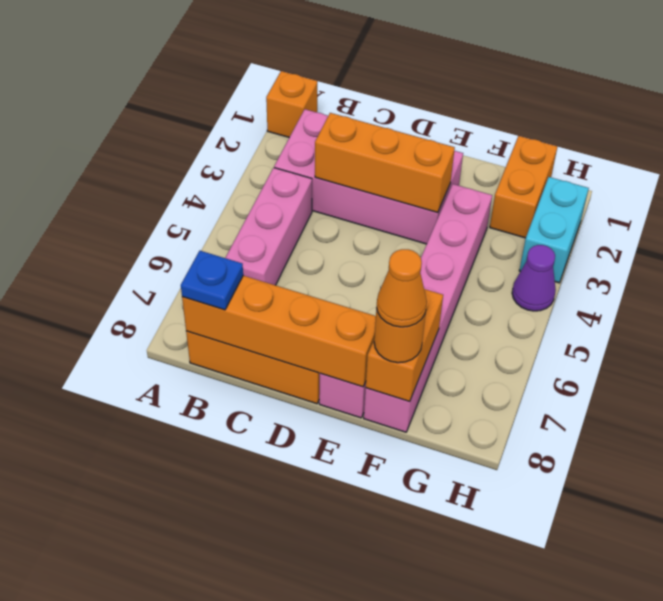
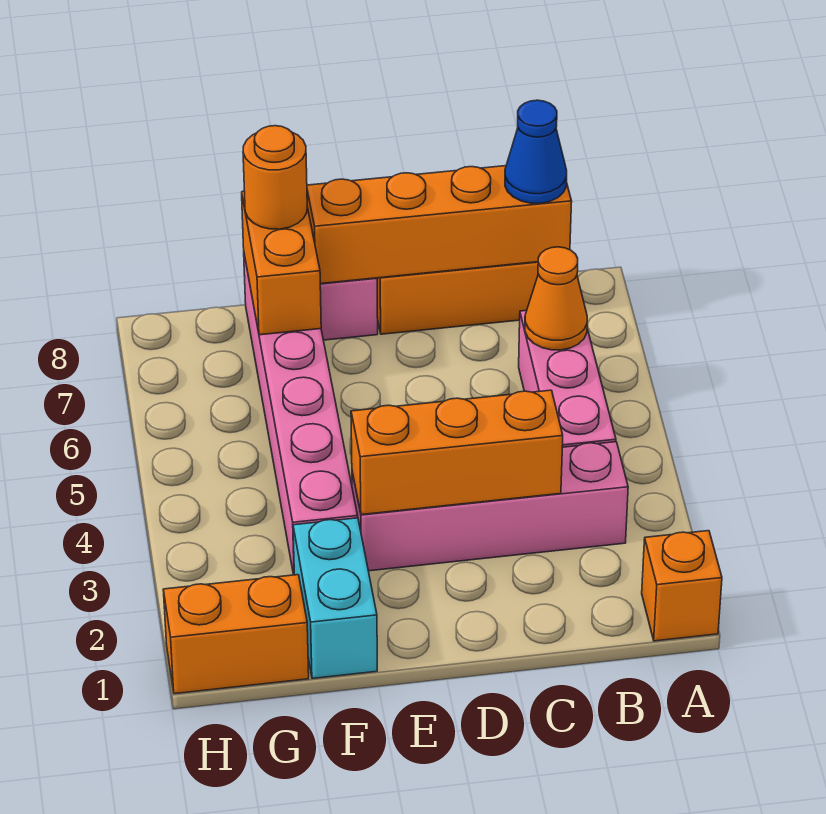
pink 2x4 brick [274,109,463,244] -> pink 1x4 brick [352,442,628,571]
blue 1x1 plate [181,251,243,310] -> blue 1x1 cone [505,100,567,203]
orange 1x1 cone [377,249,427,327] -> orange 1x1 cone moved to [525,247,587,350]
orange 1x2 brick [490,136,557,238] -> orange 1x2 brick turned to [163,575,309,694]
cyan 1x2 brick [519,177,589,283] -> cyan 1x2 brick moved to [293,518,377,679]
purple 1x1 cone [512,245,556,311] -> none

